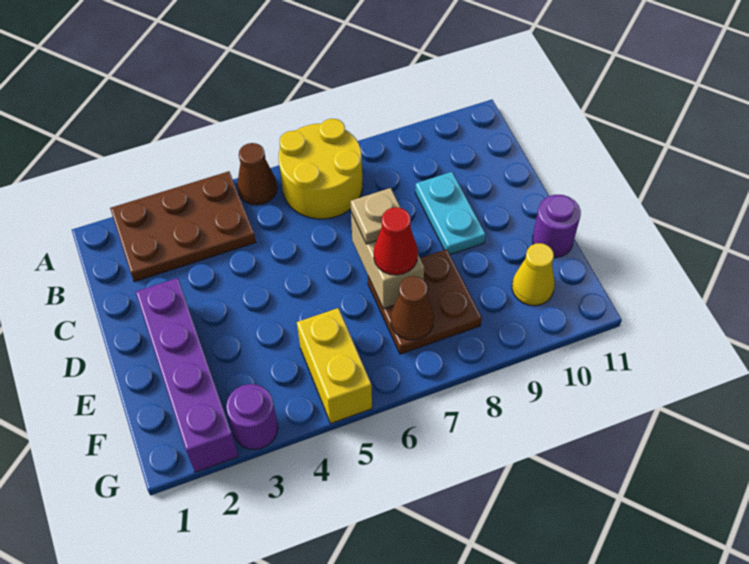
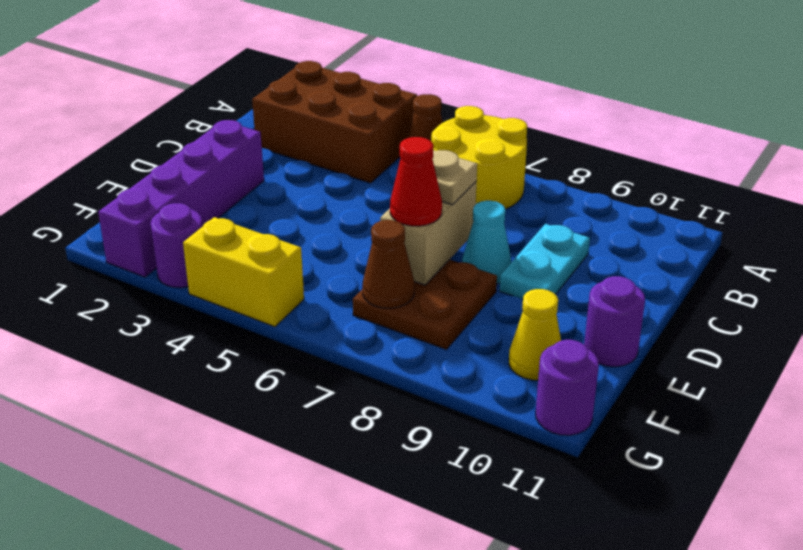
brown 2x3 plate [110,171,256,282] -> brown 2x3 brick [252,61,417,183]
none -> cyan 1x1 cone [462,201,511,284]
yellow 1x2 brick [297,308,372,423] -> yellow 1x2 brick turned to [183,217,304,327]
none -> purple 1x1 round brick [536,340,599,435]

